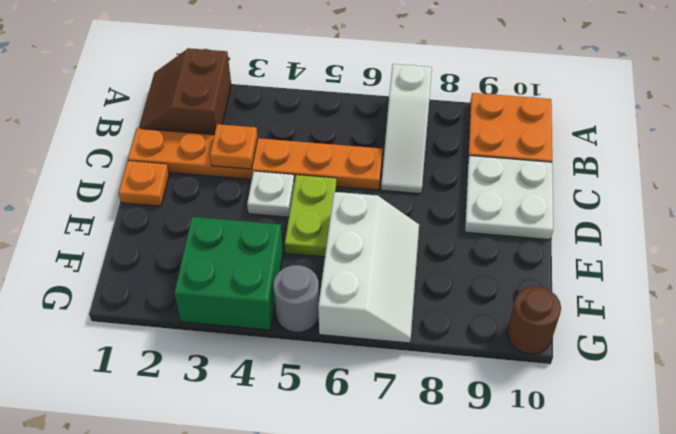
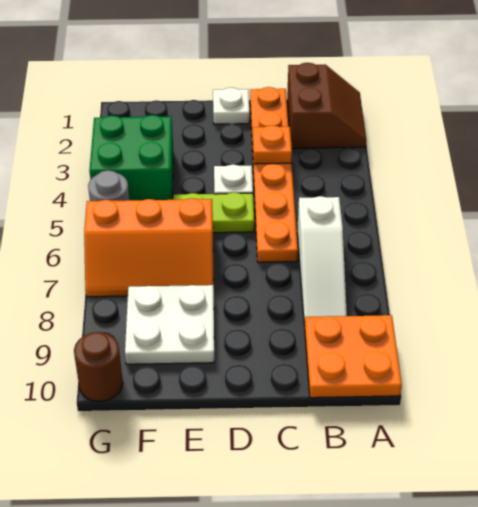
brown 2x2 slope [139,48,231,135] -> brown 2x2 slope turned to [287,63,366,148]
white 1x3 slope [381,64,432,194] -> white 1x3 slope turned to [297,196,347,326]
white 2x2 plate [465,156,553,240] -> white 2x2 plate moved to [125,285,214,364]
orange 1x1 plate [118,161,169,206] -> white 1x1 plate [213,88,250,124]
white 2x3 slope [318,192,419,343] -> orange 2x3 slope [84,198,214,297]

